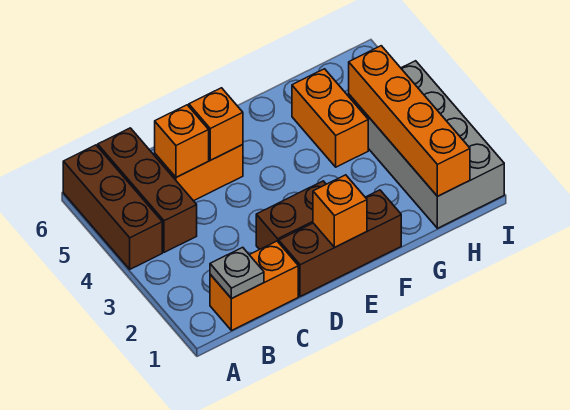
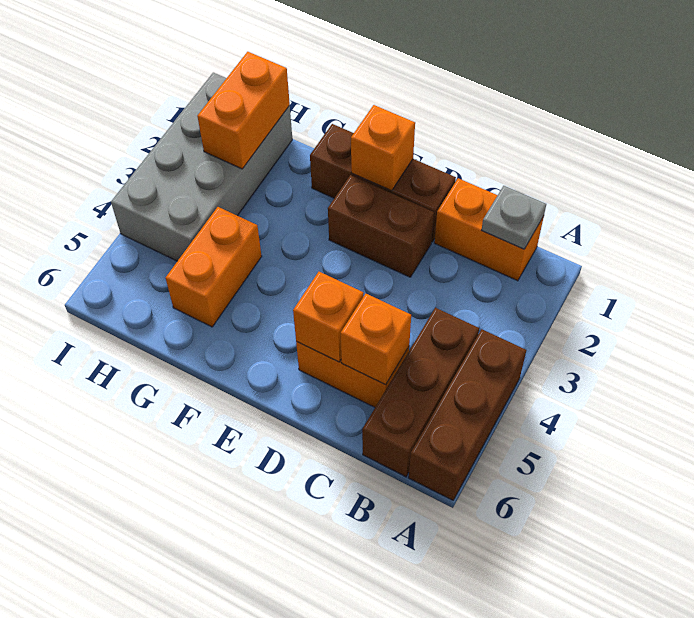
orange 1x4 brick [349,46,470,196] -> orange 1x2 brick [197,52,290,169]

